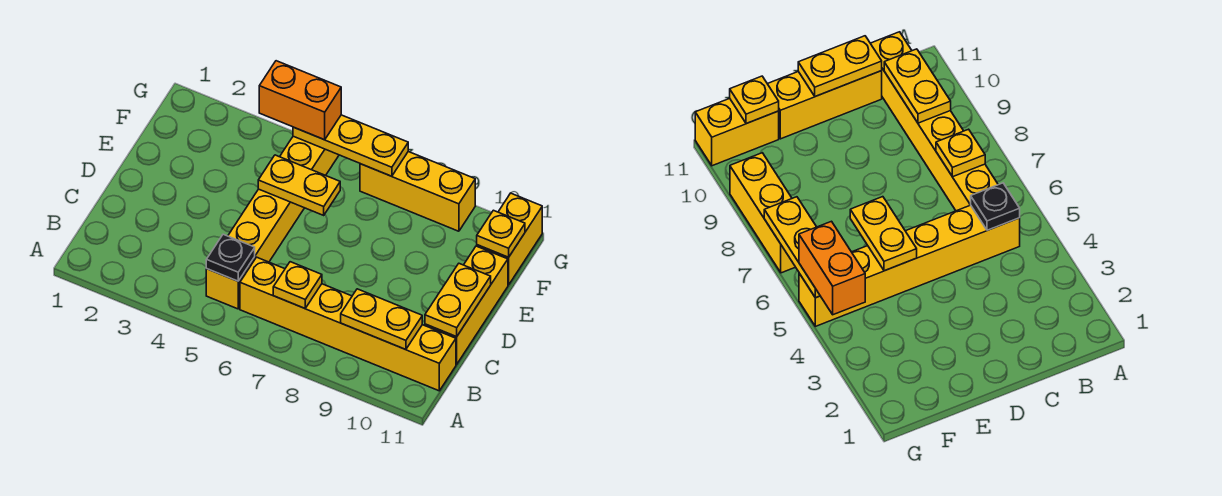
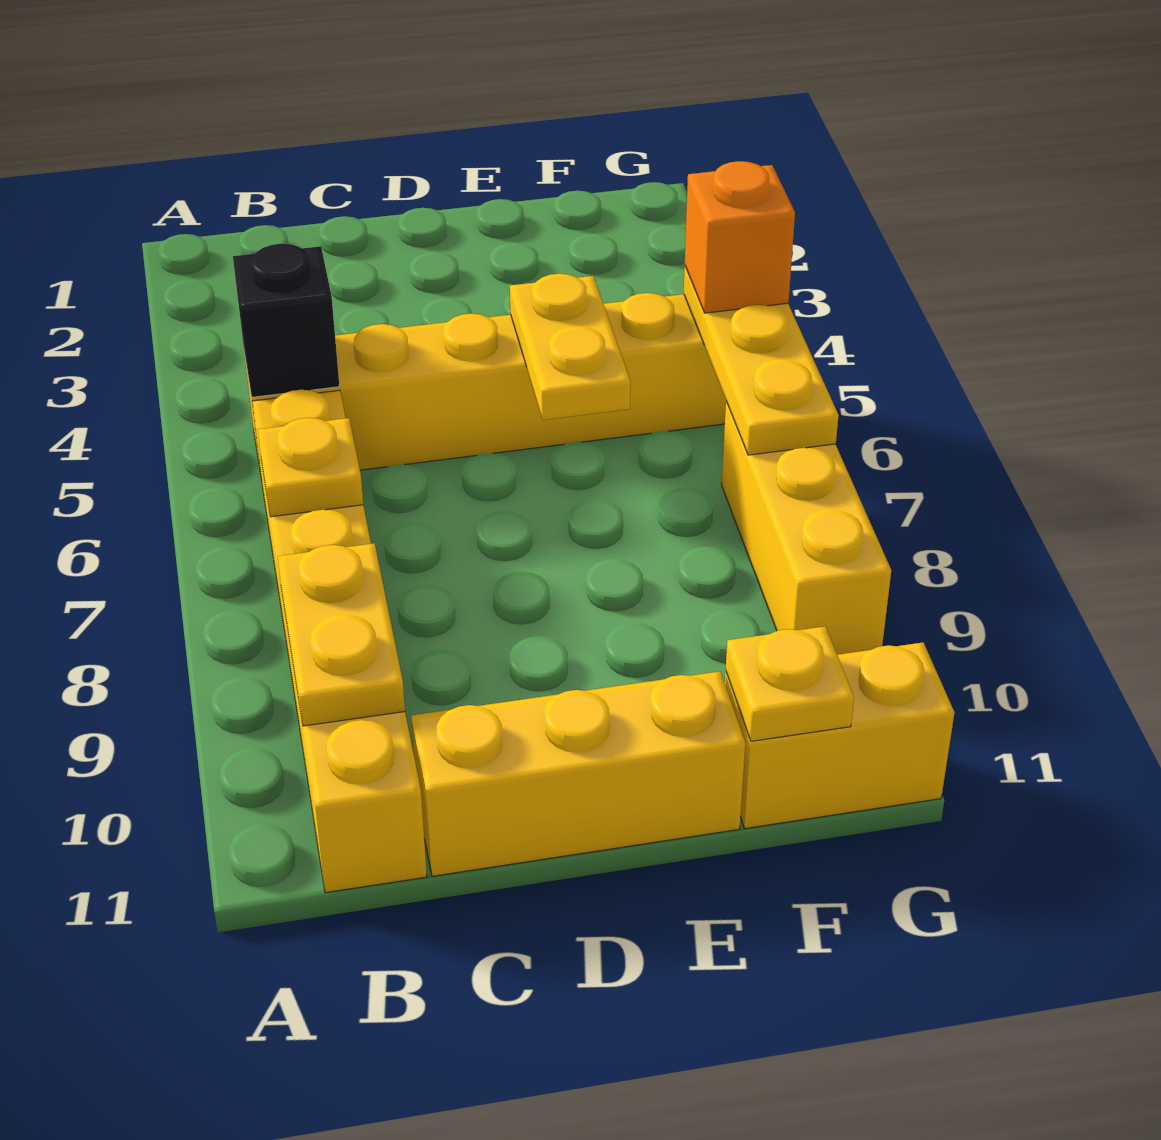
black 1x1 plate [206,234,255,281] -> black 1x1 brick [233,244,339,397]
yellow 1x2 plate [425,264,491,337] -> none
orange 1x2 brick [259,61,341,140] -> orange 1x1 brick [685,161,795,313]

